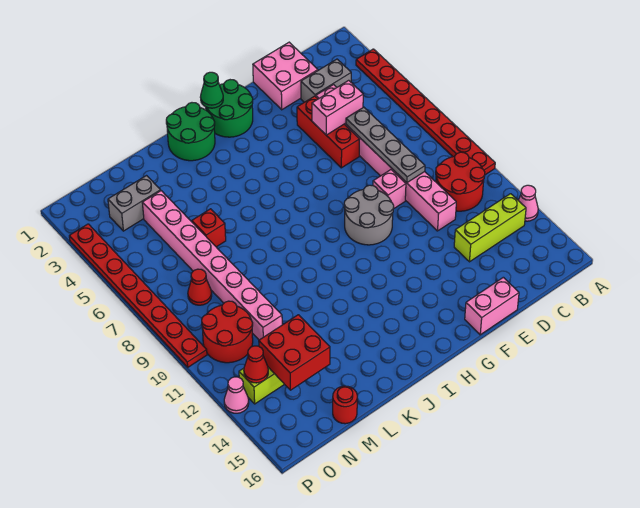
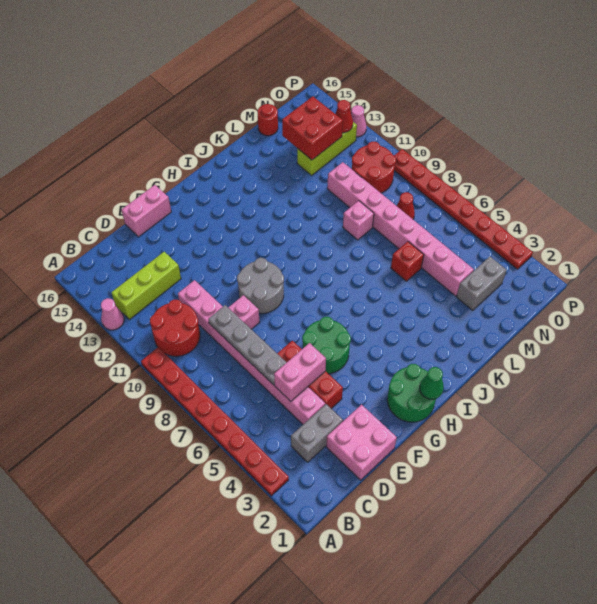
green 2x2 round brick [166,103,215,161] -> green 2x2 round brick moved to [302,317,351,374]
none -> pink 1x1 brick [343,201,374,240]

